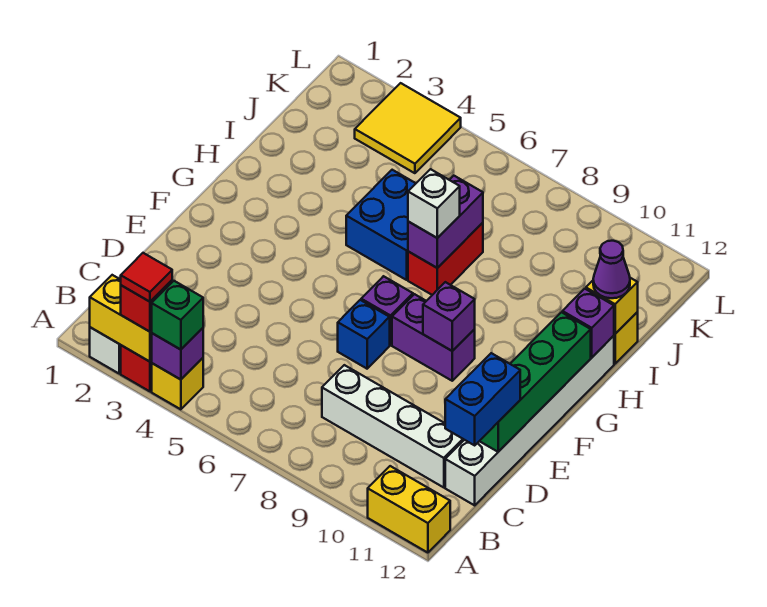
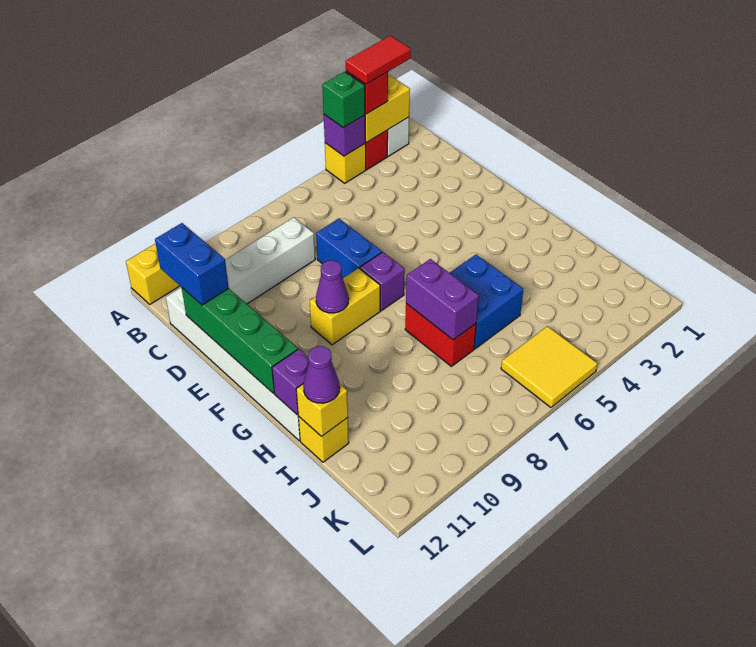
red 1x1 tile [121,253,172,302] -> red 1x2 tile [346,36,411,84]
blue 1x1 brick [338,300,390,369] -> blue 1x2 brick [316,219,382,278]
purple 1x2 brick [392,294,475,381] -> yellow 1x2 brick [310,268,380,345]
purple 1x1 brick [423,282,475,351] -> purple 1x1 cone [316,261,349,313]
white 1x1 brick [408,169,460,238] -> none
yellow 2x2 tile [355,83,461,173] -> yellow 2x2 tile moved to [501,326,597,407]

